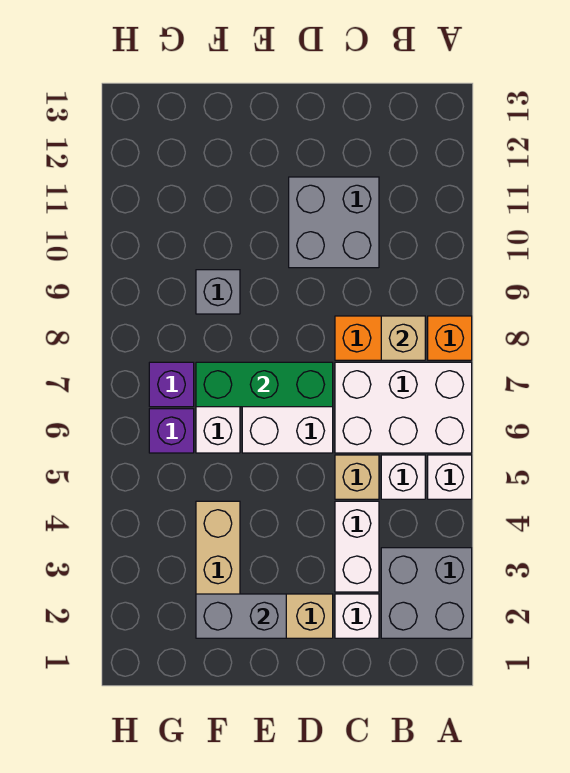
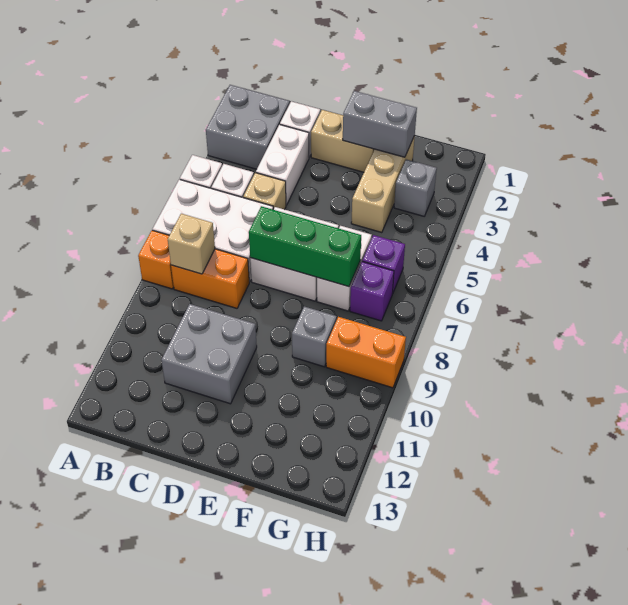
none -> grey 1x1 brick [394,159,437,216]
none -> orange 1x2 brick [326,317,406,388]

